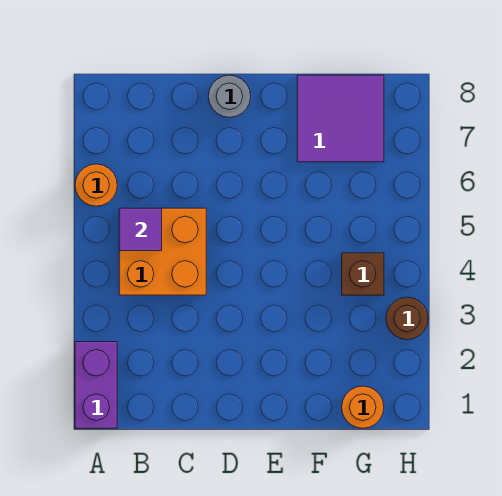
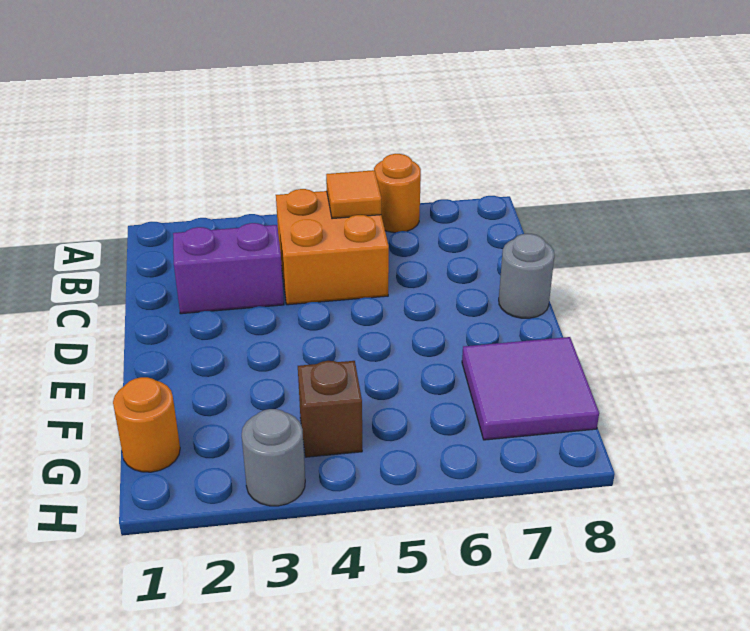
purple 1x2 brick [75,342,117,428] -> purple 1x2 brick moved to [173,223,284,314]
purple 1x1 tile [119,208,162,251] -> orange 1x1 tile [326,170,381,219]
brown 1x1 round brick [386,297,428,340] -> grey 1x1 round brick [242,409,305,506]

